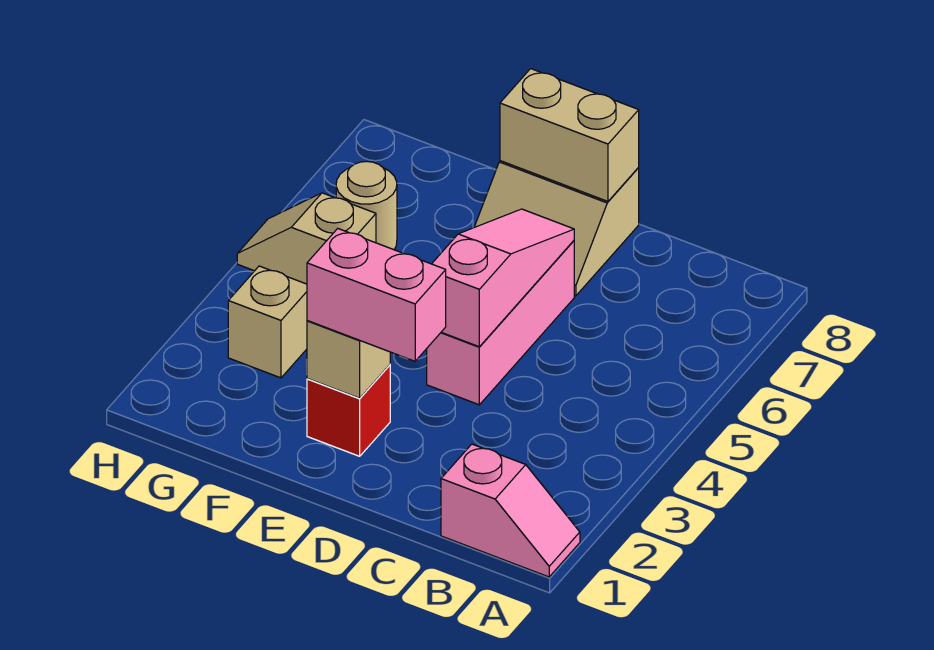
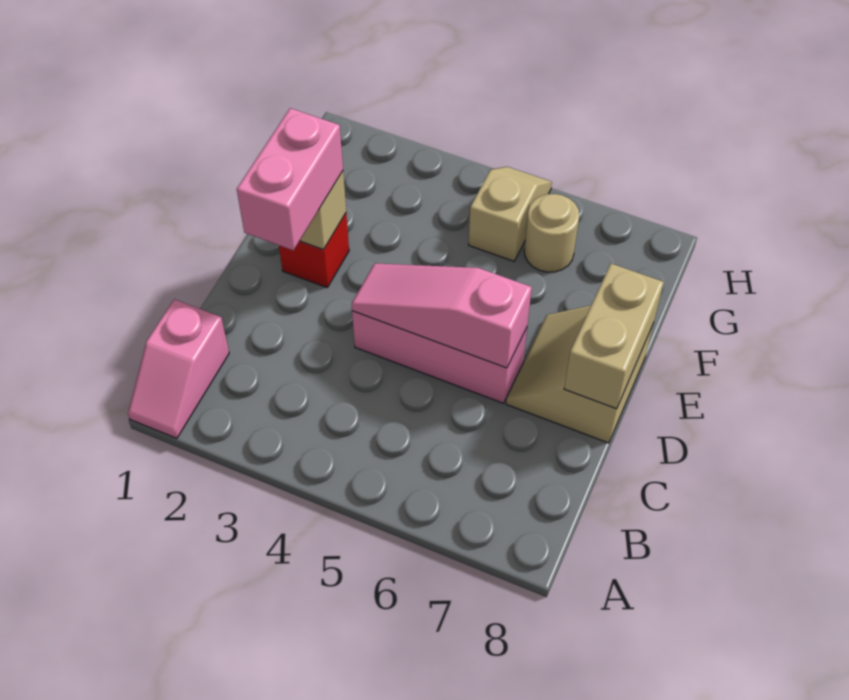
pink 1x3 slope [432,209,574,347] -> pink 1x3 slope turned to [352,263,532,368]
tan 1x1 brick [228,266,307,378] -> none

